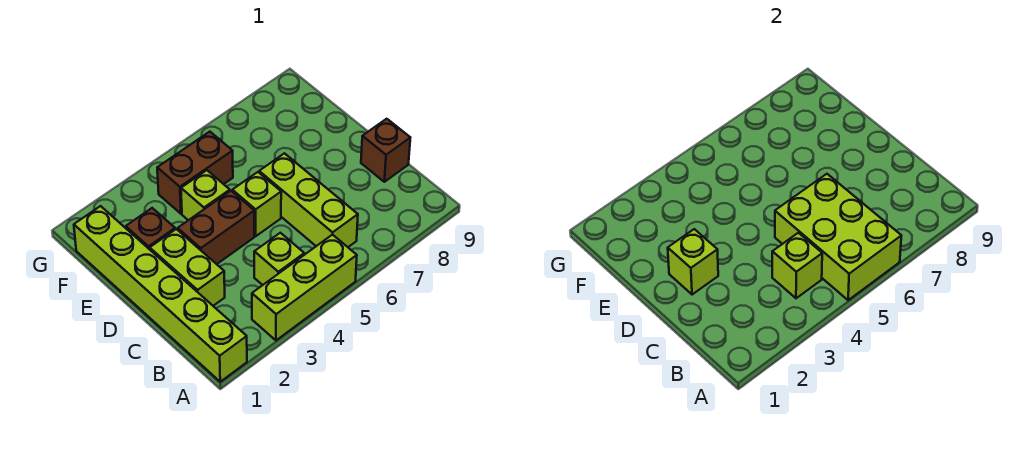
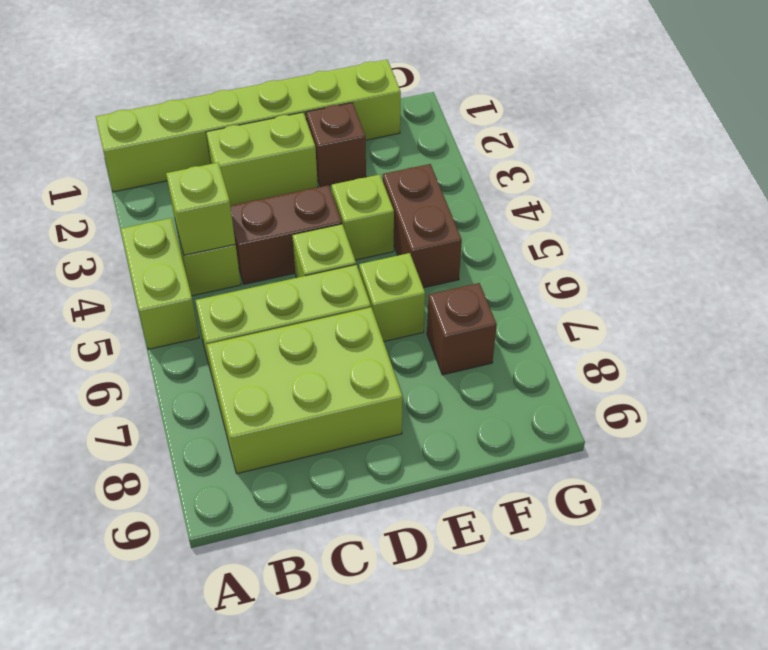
lime 1x3 brick [252,234,357,340] -> lime 1x2 brick [121,218,199,349]
lime 2x3 brick [775,174,901,300] -> lime 2x3 brick moved to [207,307,403,474]
brown 1x1 brick [361,119,410,182] -> brown 1x1 brick moved to [427,283,497,375]
lime 1x1 brick [668,229,718,295] -> lime 1x1 brick moved to [359,253,425,342]
brown 1x2 brick [178,191,254,264] -> brown 1x2 brick turned to [230,185,342,284]

